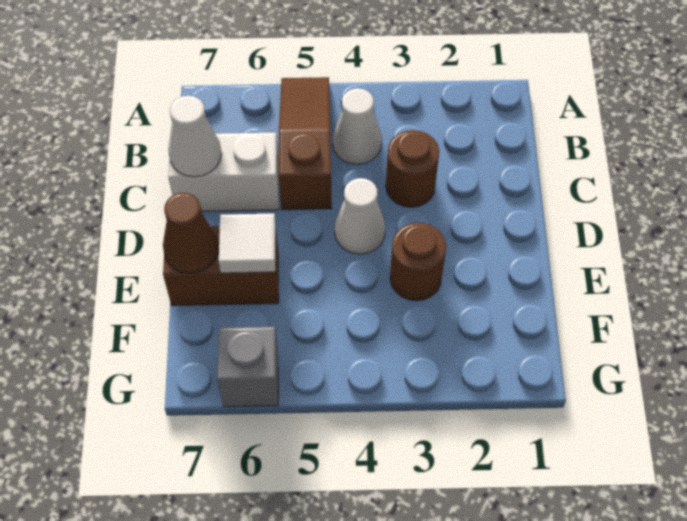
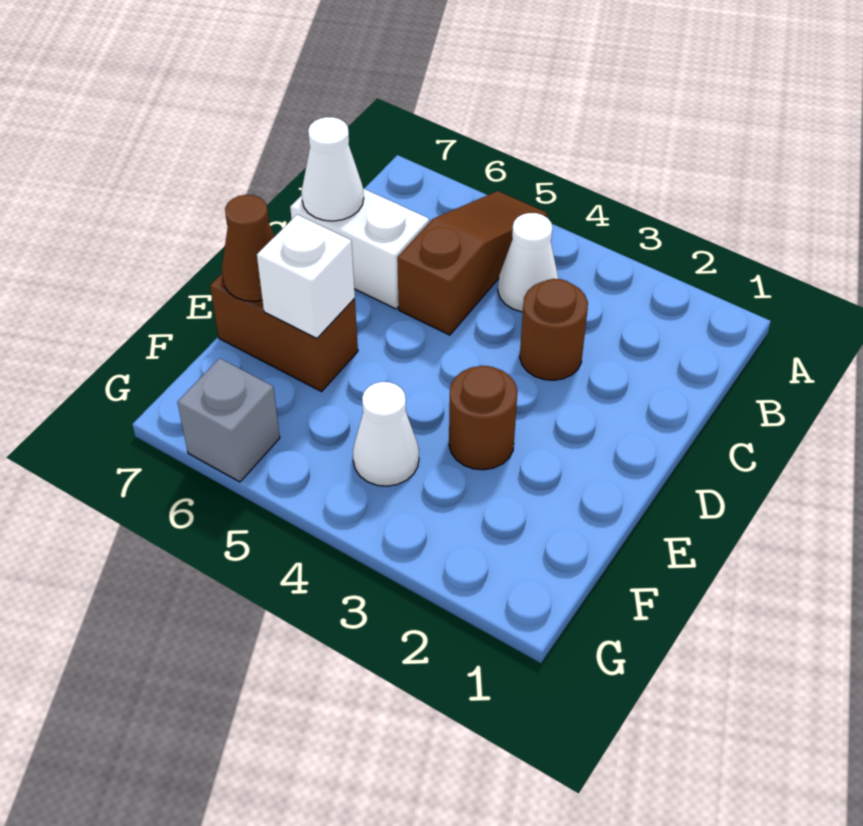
white 1x1 cone [335,178,386,254] -> white 1x1 cone moved to [353,382,419,486]
white 1x1 tile [219,214,276,273] -> white 1x1 brick [257,215,355,338]

